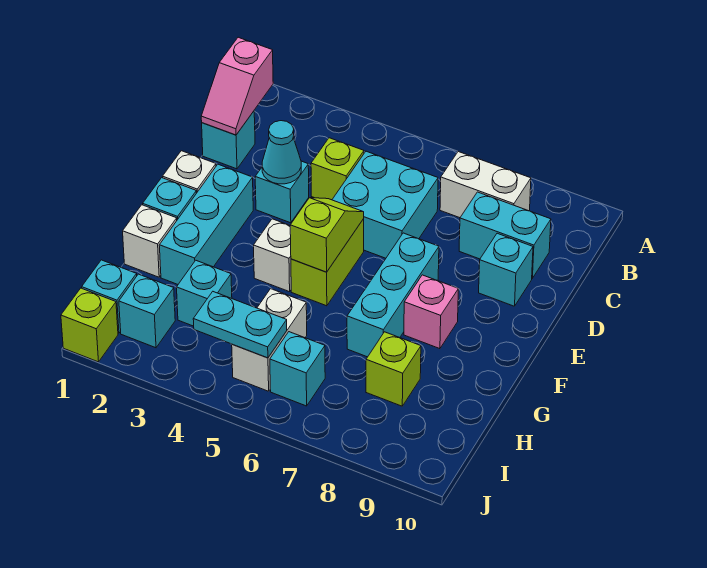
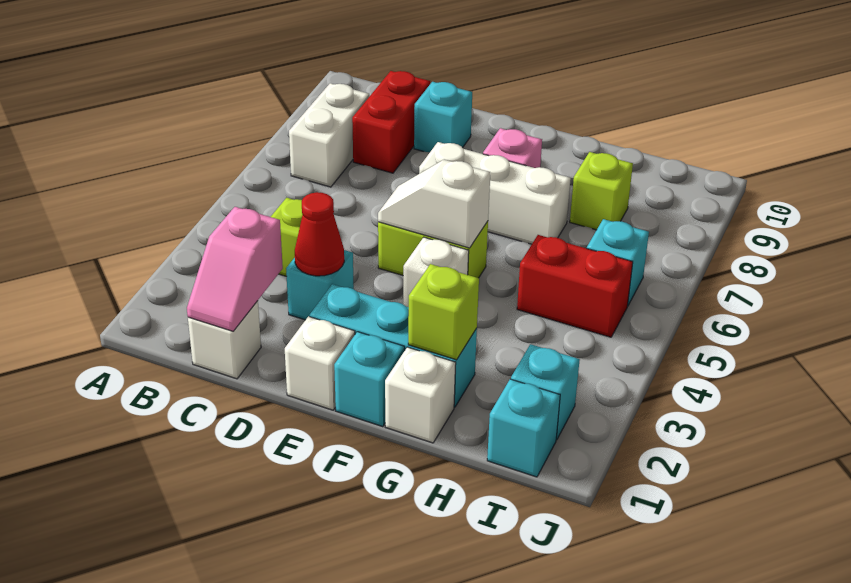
pink 1x2 slope [201,37,273,135] -> pink 1x2 slope turned to [187,207,283,331]
cyan 1x1 brick [202,111,255,169] -> white 1x1 brick [188,301,261,379]
cyan 2x2 brick [332,151,438,258] -> none
cyan 1x2 brick [459,192,551,278] -> red 1x2 brick [352,71,430,173]
cyan 1x1 cone [262,121,301,184] -> red 1x1 cone [295,192,344,276]
lime 1x2 slope [290,198,364,272] -> white 1x2 slope [378,159,490,248]
cyan 1x3 brick [347,233,439,357] -> white 1x3 brick [419,142,571,244]
cyan 1x1 brick [177,260,232,326] -> none
white 1x2 brick [232,289,307,391] -> red 1x2 brick [517,235,633,337]
cyan 1x2 plate [193,292,287,358] -> none
lime 1x1 brick [61,288,118,362] -> lime 1x1 brick moved to [408,264,479,360]

